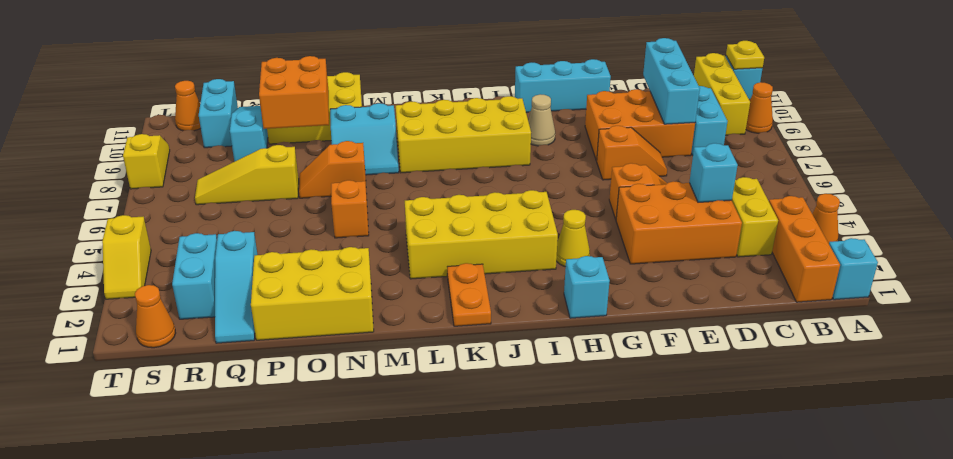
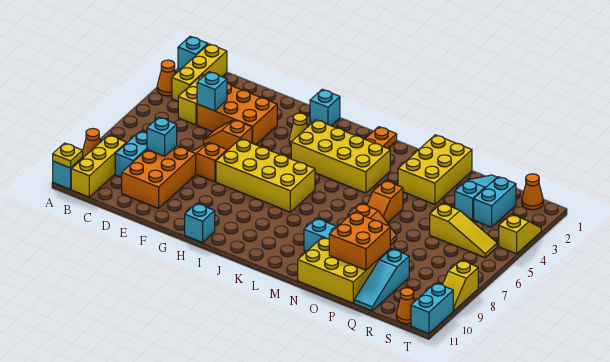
orange 1x3 brick [769,196,840,302] -> yellow 1x3 brick [172,44,227,101]
orange 2x3 brick [585,89,695,161] -> orange 2x3 brick turned to [122,146,196,208]
cyan 1x3 brick [643,38,700,124] -> cyan 1x1 brick [147,117,177,156]
cyan 1x3 brick [515,59,611,113] -> cyan 1x1 brick [185,203,215,243]
tan 1x1 cone [528,94,555,146] -> none
yellow 2x4 brick [396,96,531,173] -> yellow 2x4 brick moved to [216,139,315,212]
yellow 2x3 brick [251,247,374,340] -> yellow 2x3 brick turned to [398,135,472,204]
yellow 1x3 slope [195,145,299,205] -> yellow 1x3 slope moved to [430,203,497,257]
cyan 1x2 brick [199,79,238,148] -> cyan 1x2 brick moved to [411,283,453,334]

